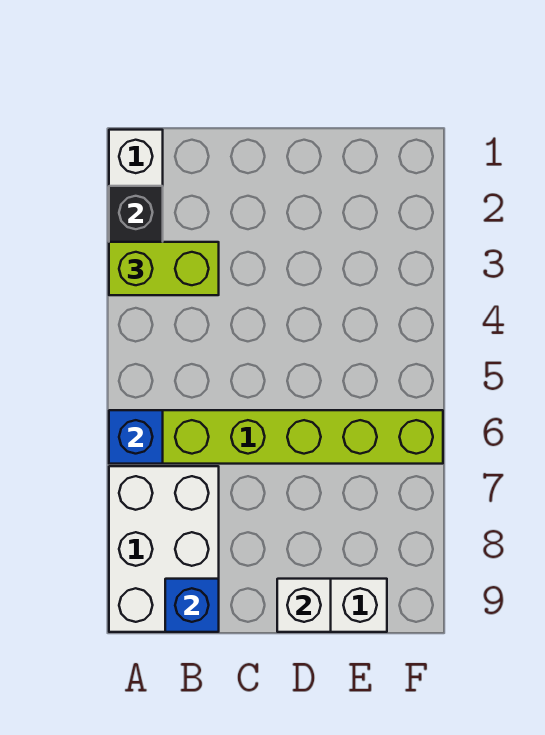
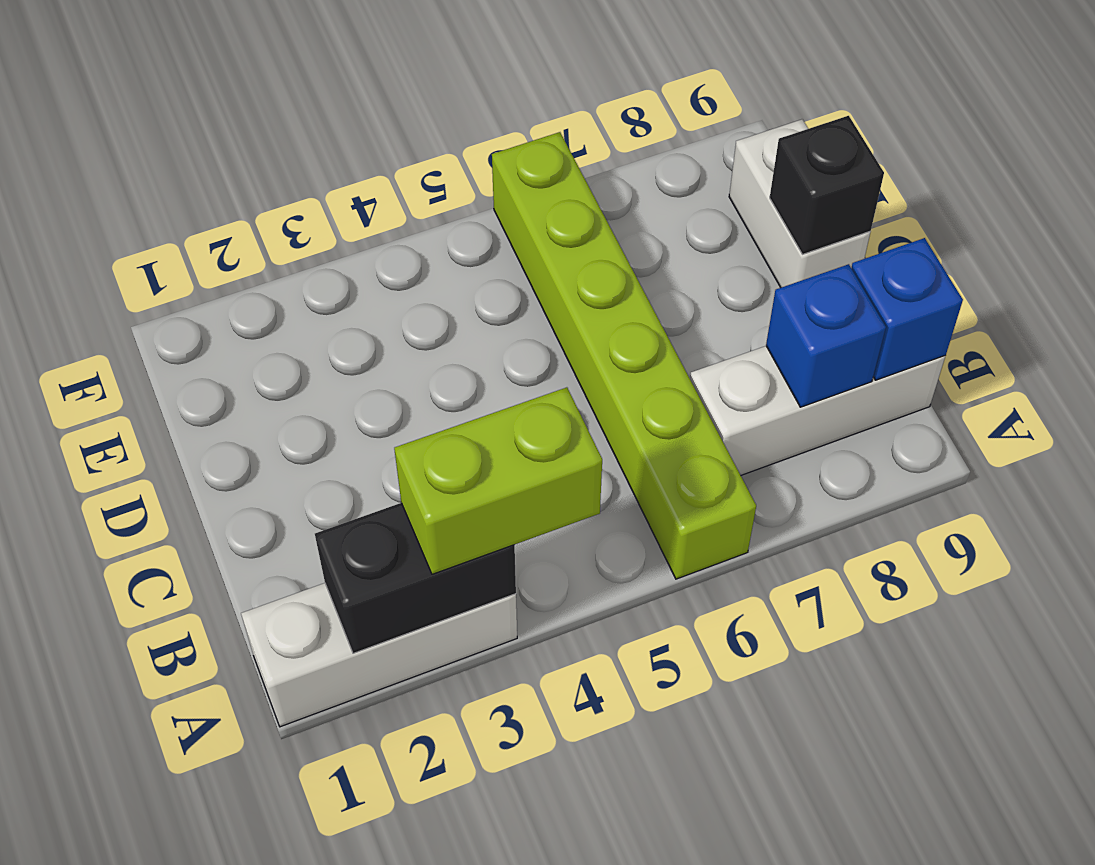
lime 1x2 brick [109,242,219,295] -> lime 1x2 brick turned to [394,387,602,574]
blue 1x1 brick [109,410,163,464] -> blue 1x1 brick moved to [766,264,886,407]
white 2x3 brick [109,466,219,632] -> white 1x3 brick [690,346,946,475]
white 1x1 brick [277,579,331,632] -> black 1x1 brick [770,116,884,254]

